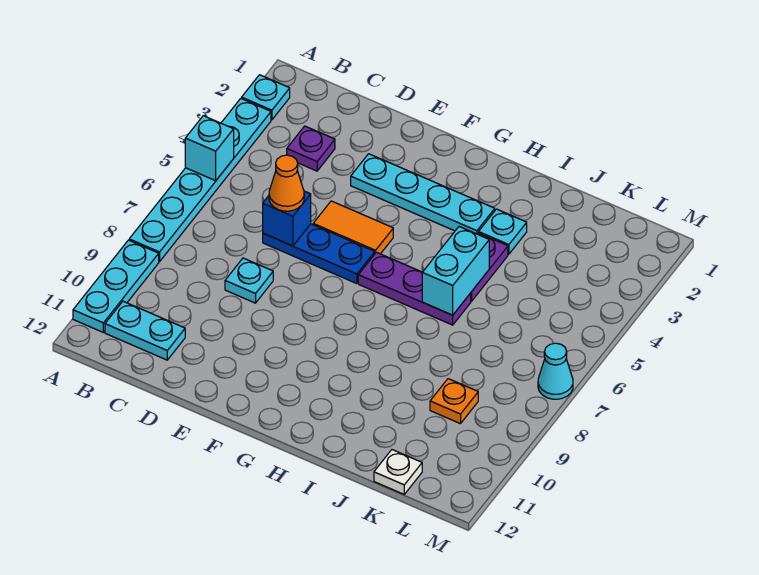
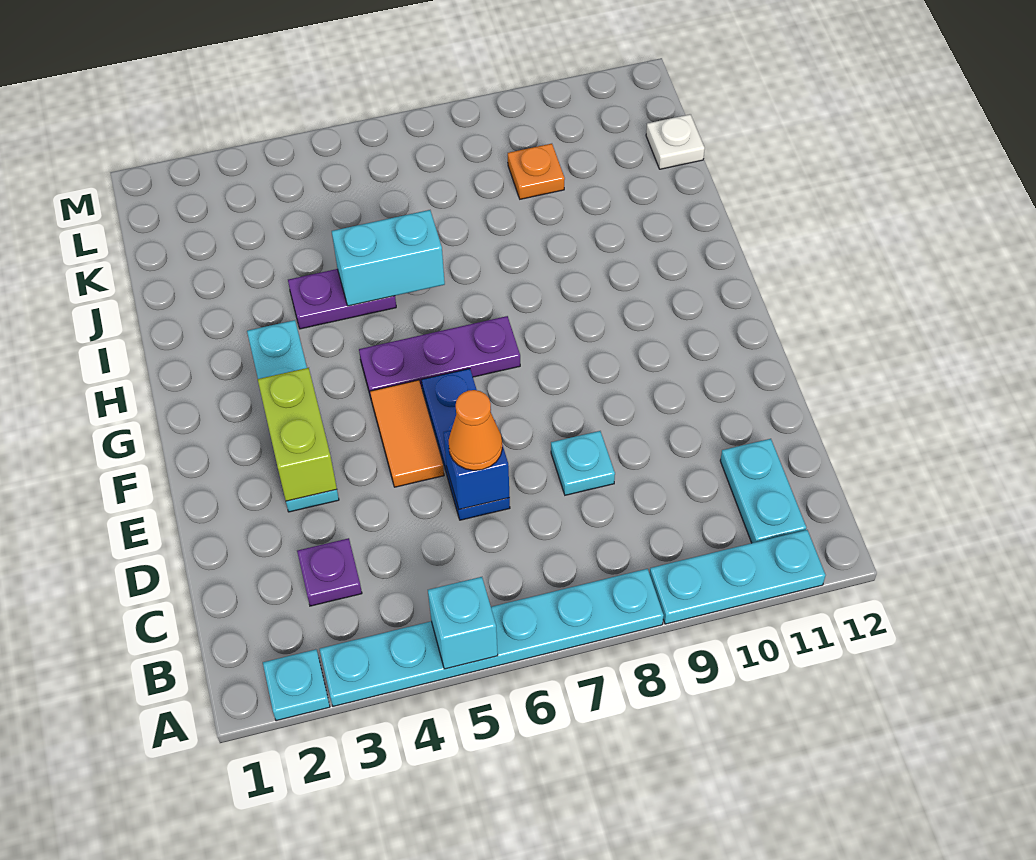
none -> lime 1x2 brick [258,368,337,501]
purple 1x3 plate [358,252,471,325] -> purple 1x3 plate turned to [359,316,520,397]
cyan 1x1 plate [479,209,527,254] -> none
cyan 1x1 cone [538,343,573,399] -> none

